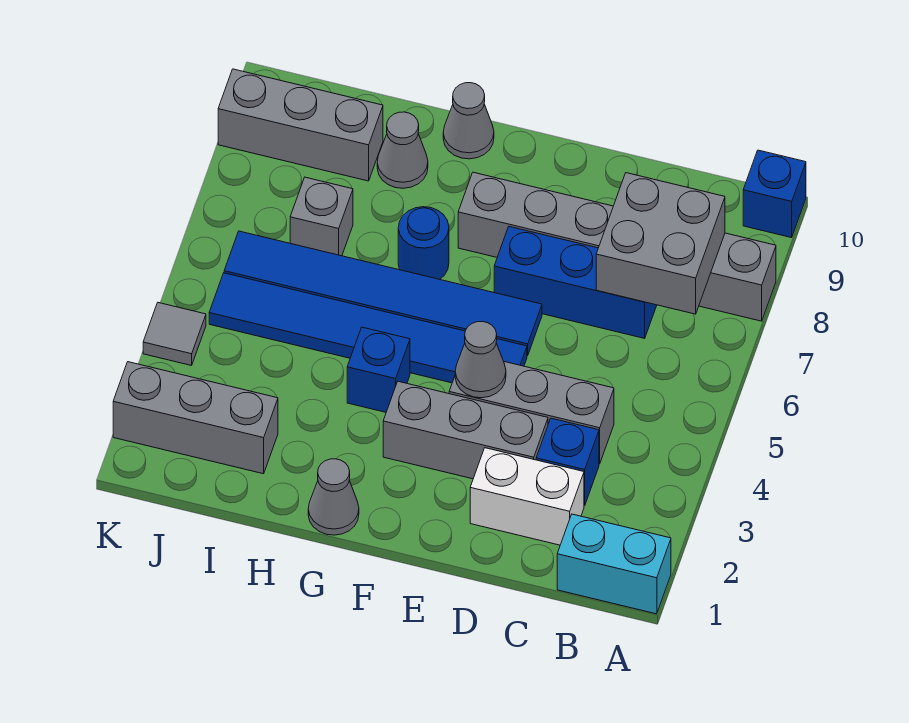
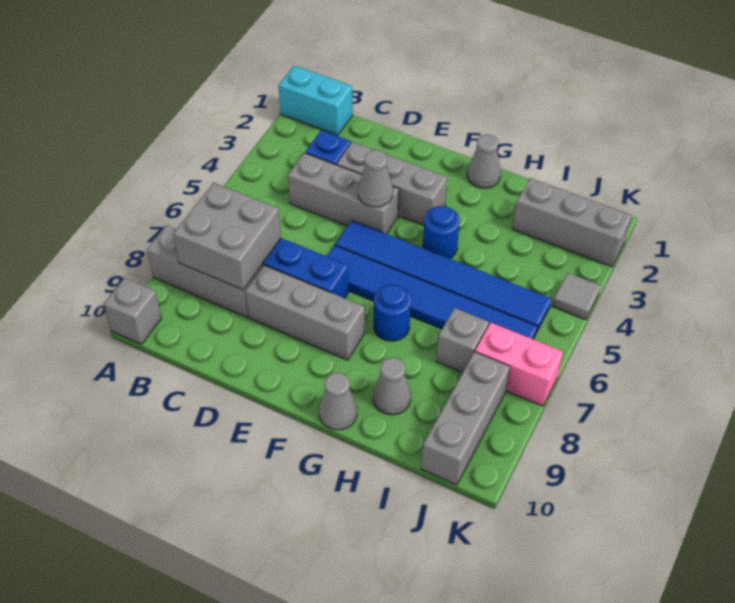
blue 1x1 brick [743,150,806,238] -> grey 1x1 brick [103,278,162,344]
white 1x2 brick [470,448,584,545] -> none
blue 1x1 brick [347,327,410,412] -> blue 1x1 round brick [423,206,460,259]
grey 1x3 brick [218,69,383,181] -> grey 1x3 brick turned to [421,352,510,485]
none -> pink 1x2 brick [475,323,563,406]

